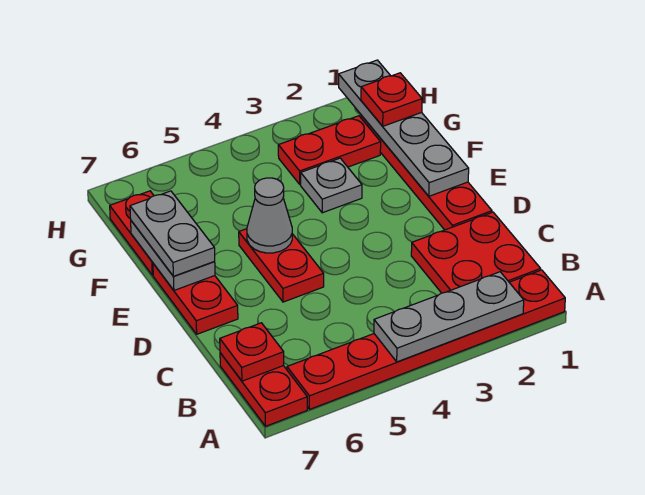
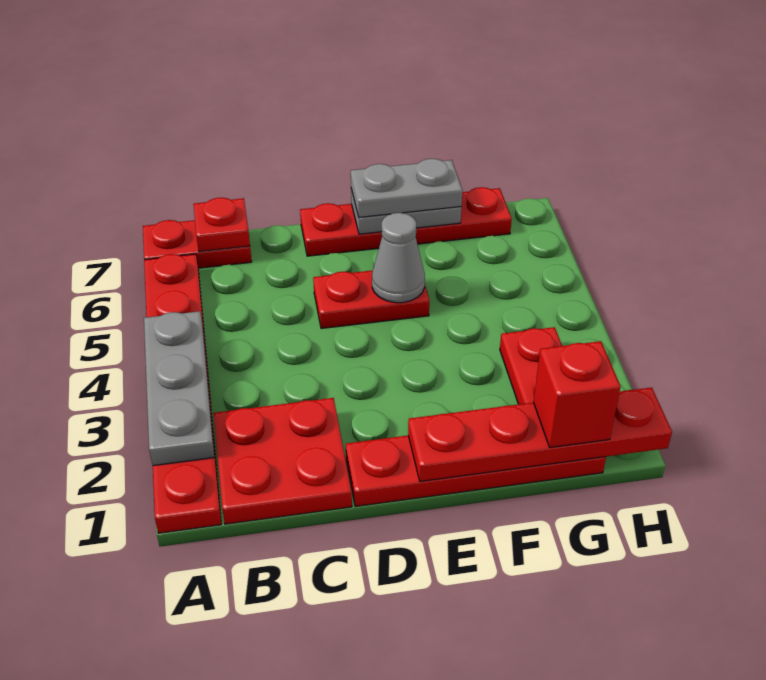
grey 1x4 plate [339,60,469,196] -> red 1x4 plate [408,387,672,481]
grey 1x1 plate [301,158,362,213] -> none
red 1x1 plate [361,73,422,126] -> red 1x1 brick [533,341,621,447]

